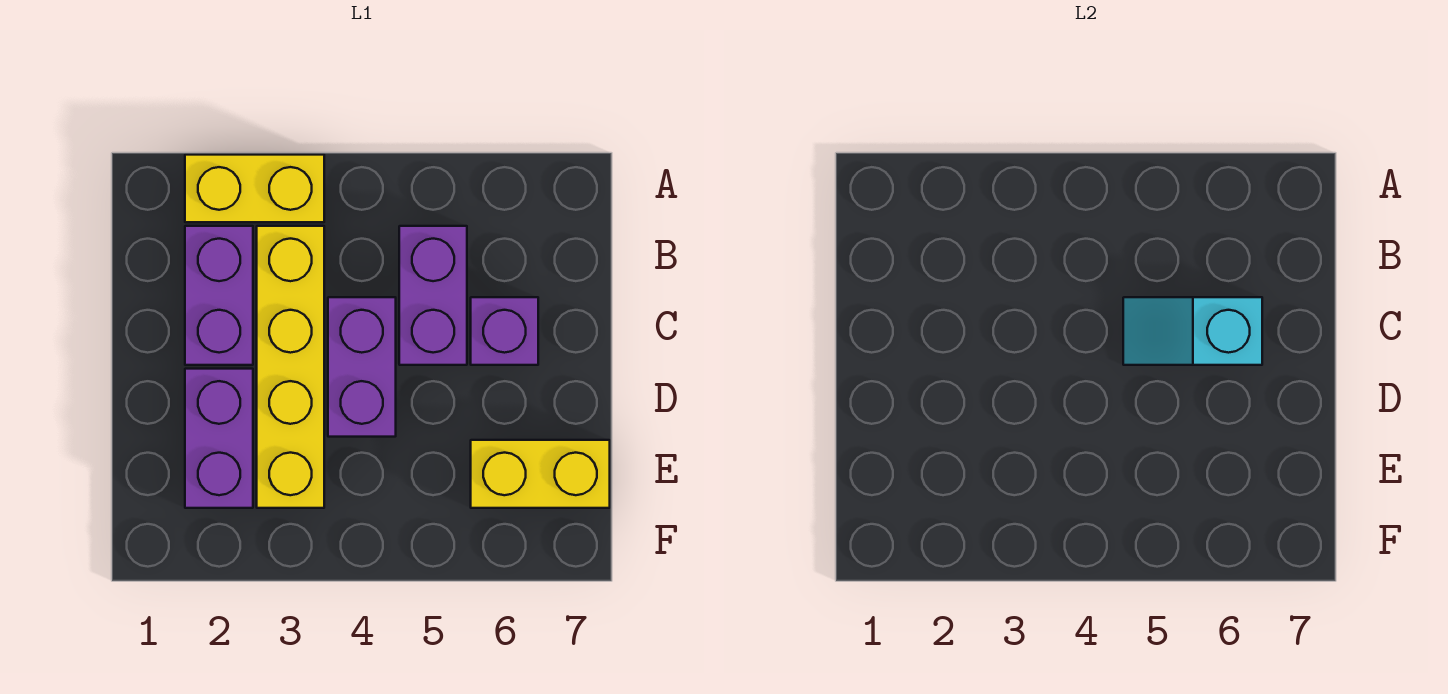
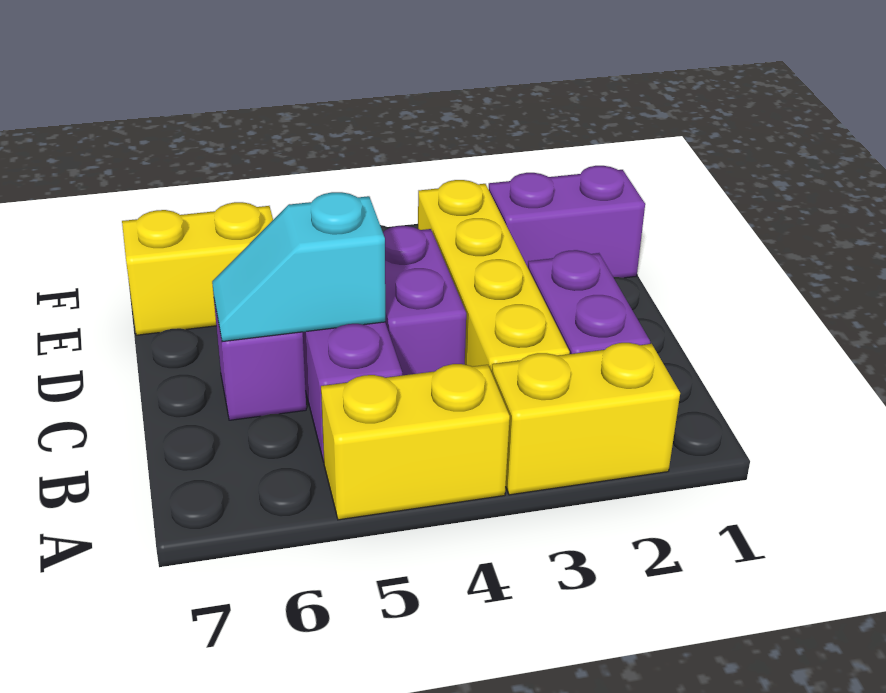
none -> yellow 1x2 brick [321,364,510,520]
cyan 1x2 slope [1123,297,1262,365] -> cyan 1x2 slope turned to [212,192,385,342]
purple 1x2 brick [185,369,253,508] -> purple 1x2 brick turned to [489,166,645,278]

